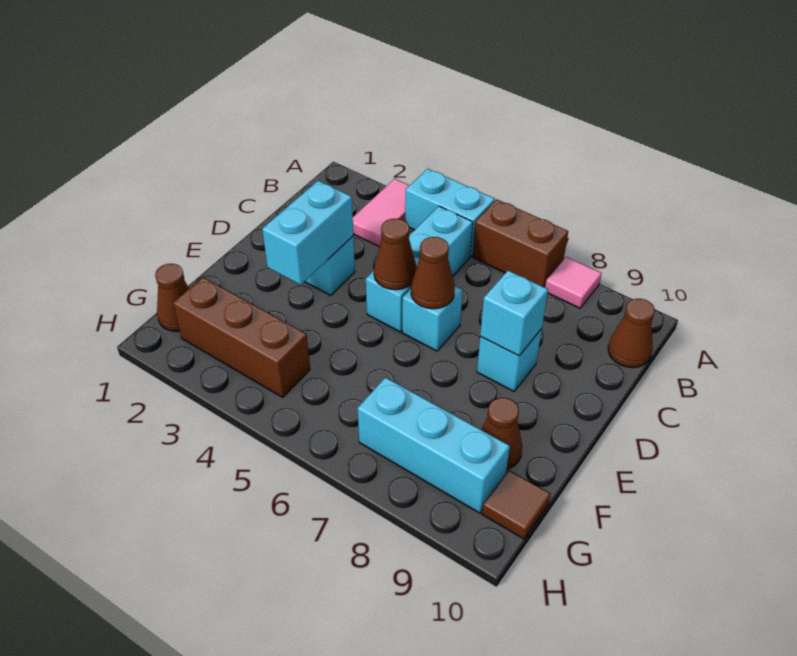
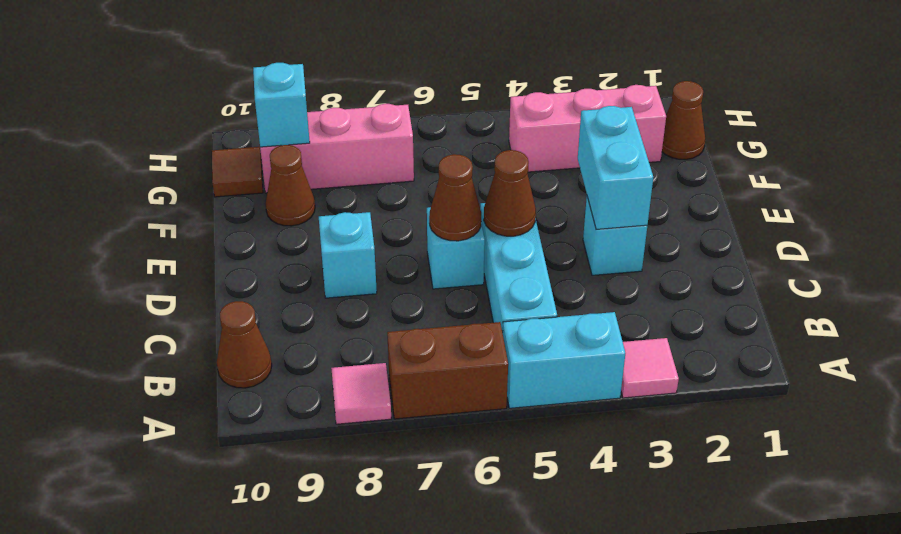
pink 1x2 tile [353,179,410,247] -> pink 1x1 tile [621,338,679,398]
cyan 1x1 brick [480,270,548,356] -> cyan 1x1 brick moved to [253,63,310,147]
brown 1x3 brick [173,277,310,397] -> pink 1x3 brick [509,85,666,172]
cyan 1x3 brick [358,377,510,513] -> pink 1x3 brick [260,104,414,193]

